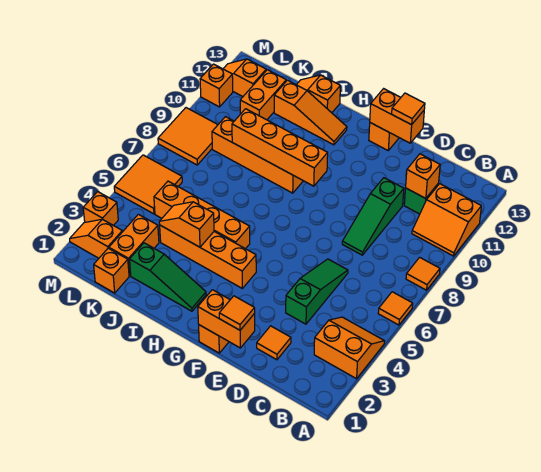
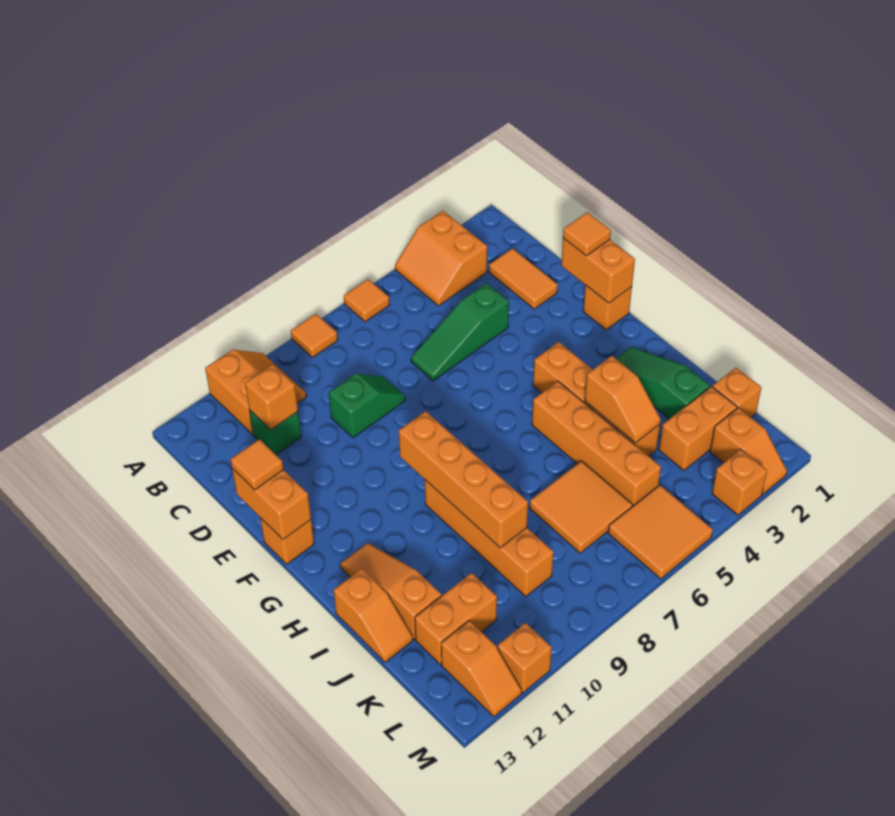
orange 1x1 tile [257,326,291,360] -> orange 1x2 tile [489,248,558,309]
green 1x3 slope [342,178,404,255] -> green 1x2 slope [329,374,406,438]
orange 2x2 tile [158,108,218,165] -> orange 2x2 tile moved to [530,461,633,553]

